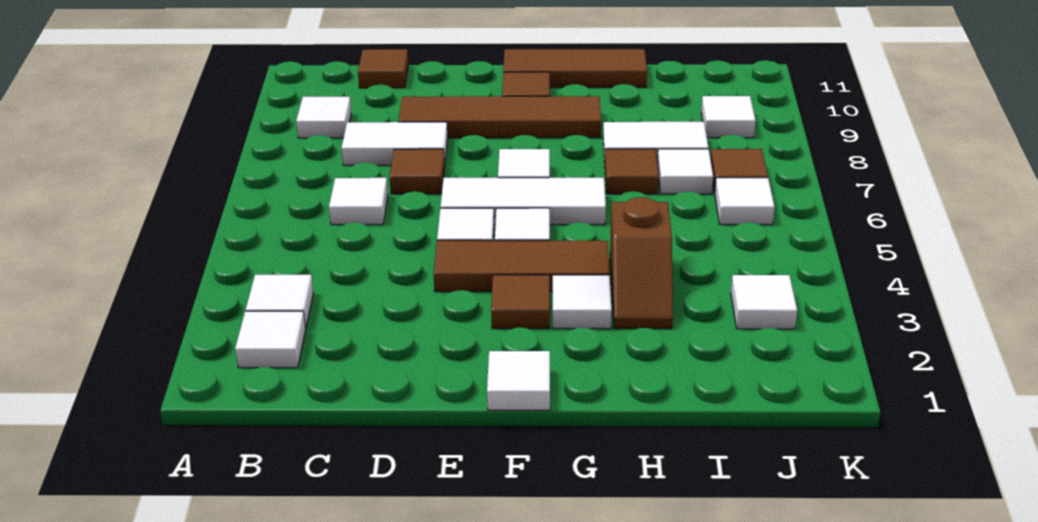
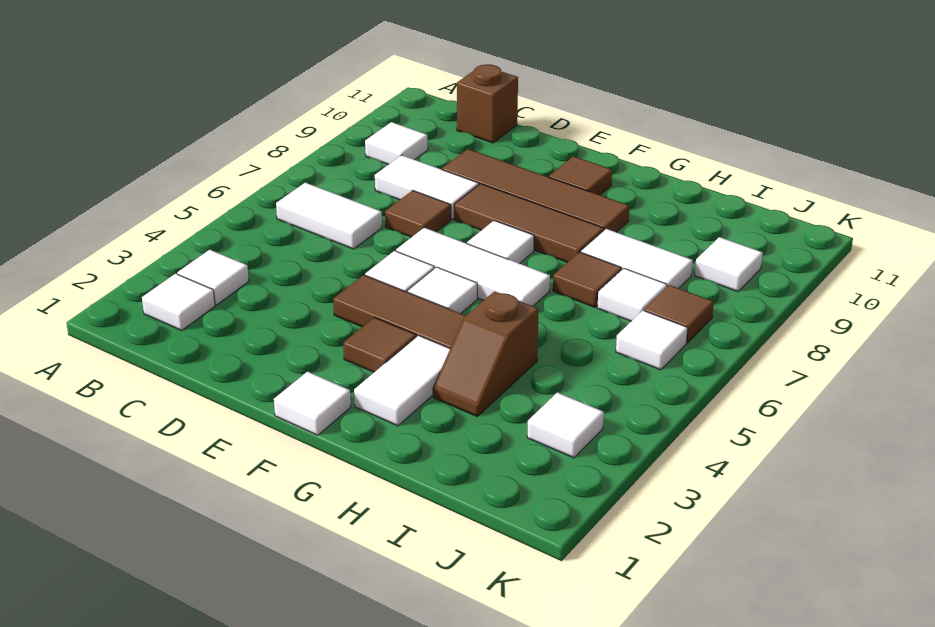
white 1x1 tile [329,178,388,225] -> white 1x2 tile [276,183,382,249]
brown 1x1 tile [358,49,408,88] -> brown 1x1 brick [457,64,518,143]
brown 1x3 tile [503,49,647,88] -> brown 1x3 tile moved to [454,184,604,262]
white 1x1 tile [553,275,612,329] -> white 1x2 tile [354,335,450,426]

